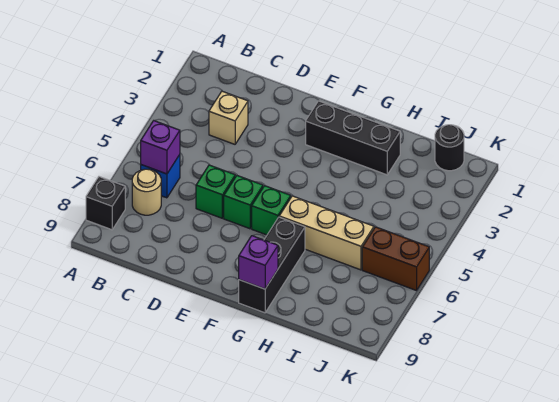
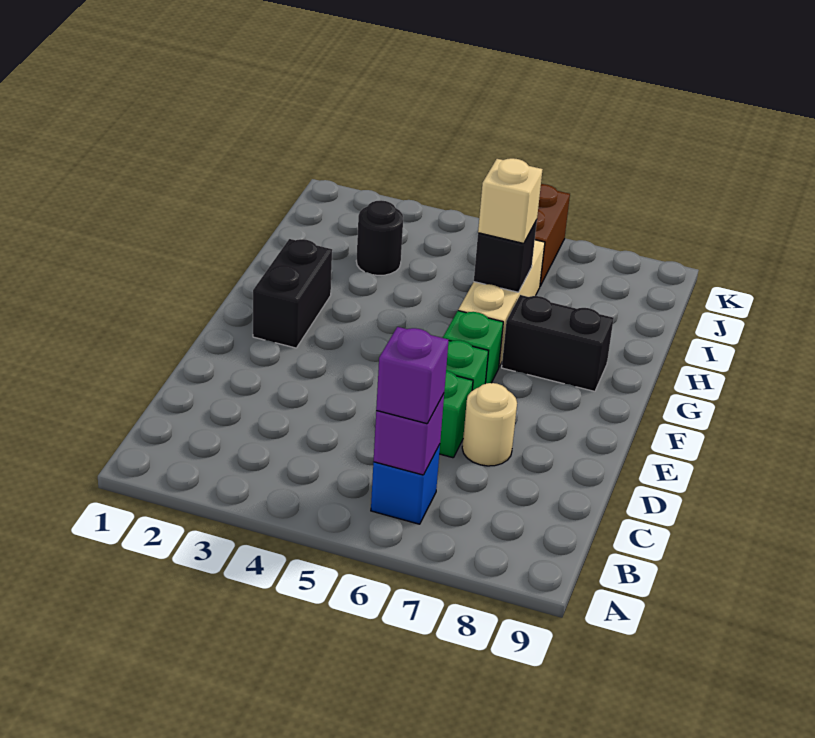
black 1x1 brick [86,177,125,230] -> black 1x1 brick moved to [474,220,537,292]
tan 1x1 round brick [132,169,161,215] -> tan 1x1 round brick moved to [462,383,517,466]
tan 1x1 brick [209,91,248,144] -> tan 1x1 brick moved to [478,158,543,243]
black 1x3 brick [306,101,400,175] -> black 1x2 brick [253,239,332,348]
black 1x3 brick [239,217,305,313] -> black 1x2 brick [502,295,614,391]
purple 1x1 brick [239,236,278,289] -> purple 1x1 brick moved to [376,327,449,424]
black 1x1 round brick [435,125,464,171] -> black 1x1 round brick moved to [356,200,403,275]

